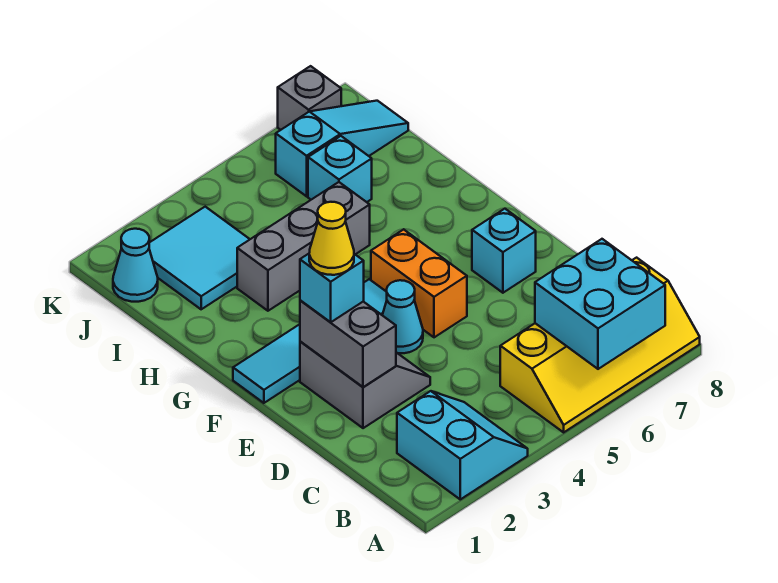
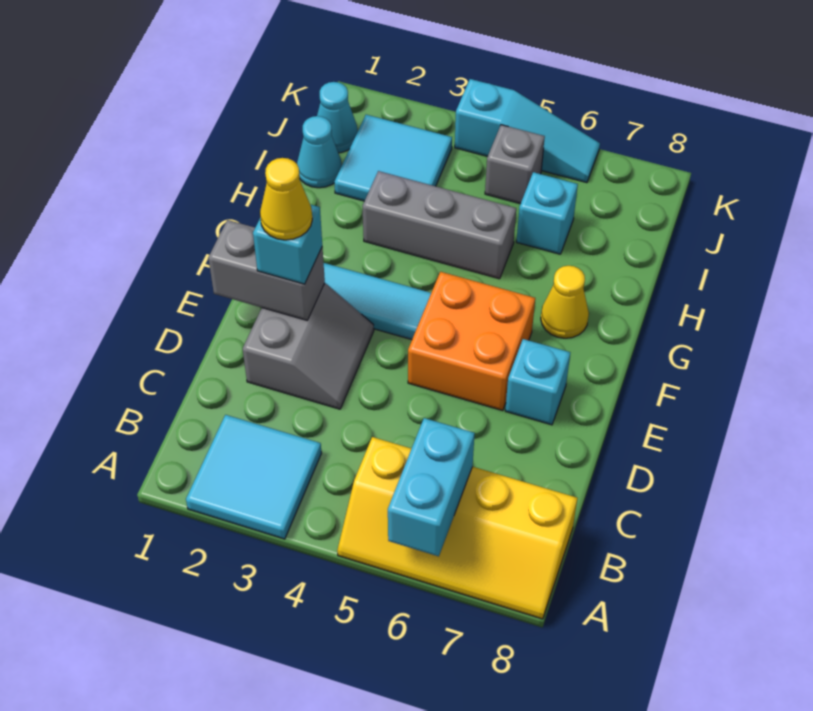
cyan 2x2 slope [397,391,528,499] -> cyan 2x2 tile [186,415,321,539]
cyan 2x2 brick [535,239,665,369] -> cyan 1x2 brick [388,418,475,556]
grey 1x2 brick [300,300,396,387] -> grey 1x2 brick turned to [208,220,325,320]
cyan 1x1 cone [382,280,423,353] -> cyan 1x1 cone moved to [297,116,342,188]
orange 1x2 brick [371,229,467,337] -> orange 2x2 brick [408,272,535,411]
none -> yellow 1x1 cone [541,266,589,338]
cyan 1x3 slope [276,101,408,196] -> cyan 1x3 slope moved to [455,79,600,183]
grey 1x1 brick [278,66,341,130] -> grey 1x1 brick moved to [485,125,545,204]

